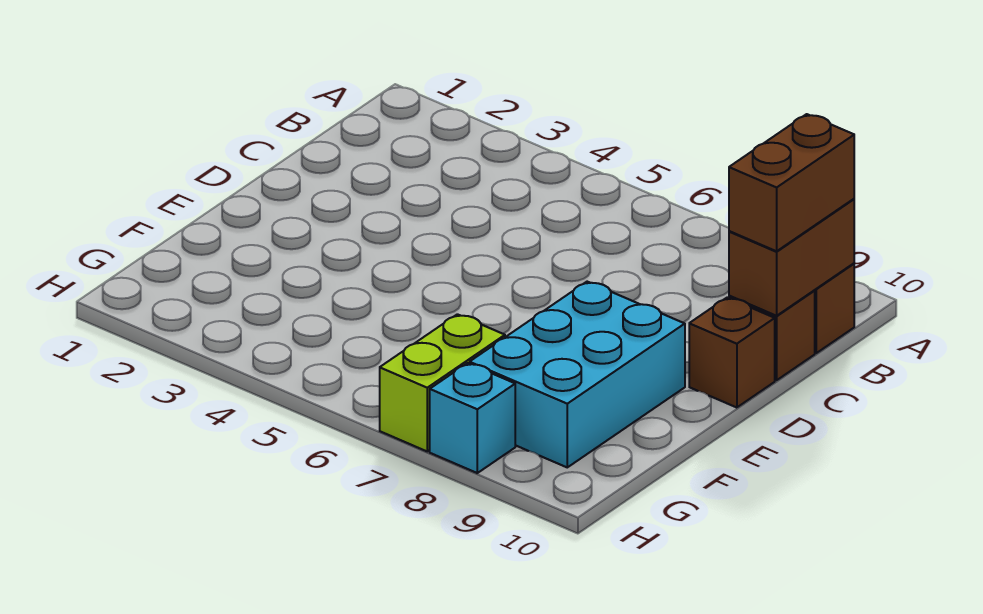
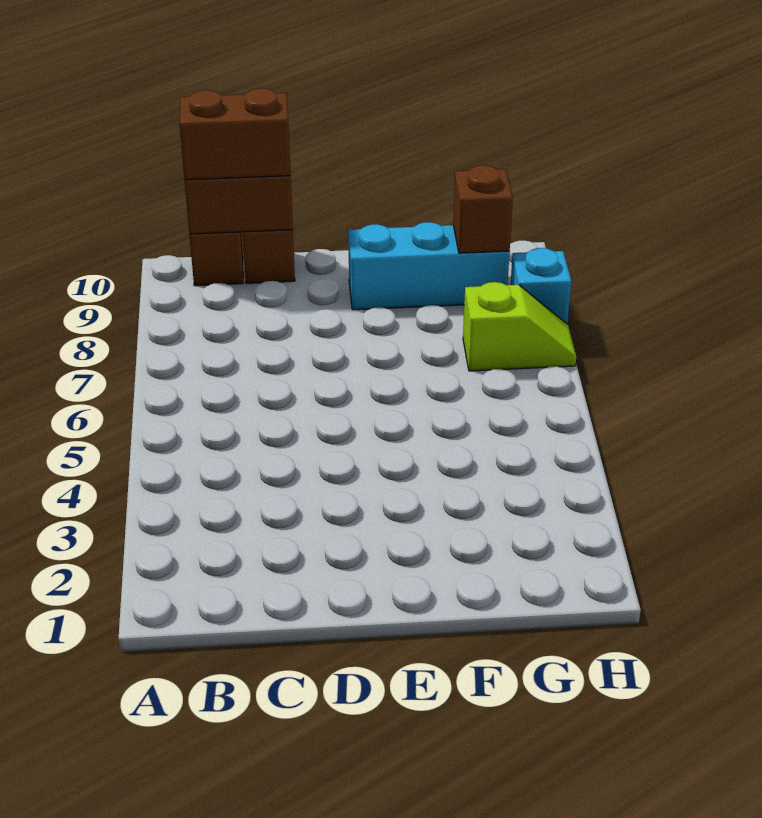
brown 1x1 brick [689,298,775,408] -> brown 1x1 brick moved to [453,165,513,253]
cyan 2x3 brick [470,282,685,467] -> cyan 1x3 brick [348,222,510,310]
lime 1x2 brick [380,314,505,451] -> lime 1x2 slope [463,282,576,371]

